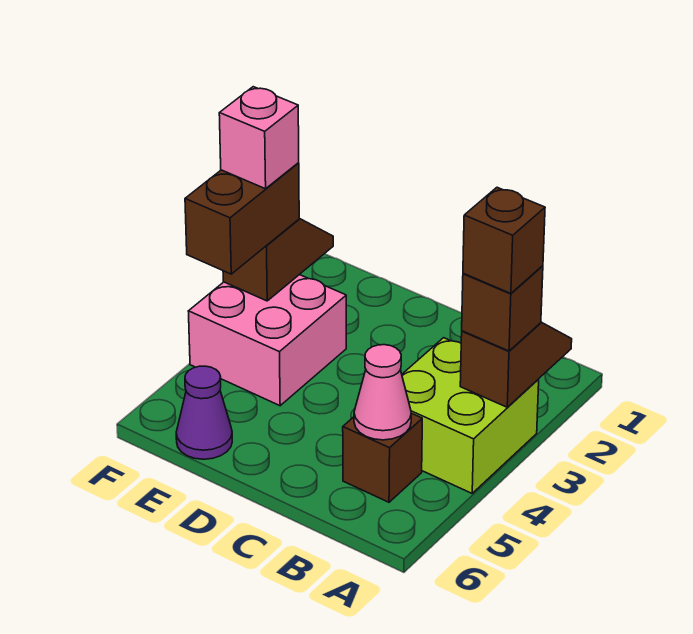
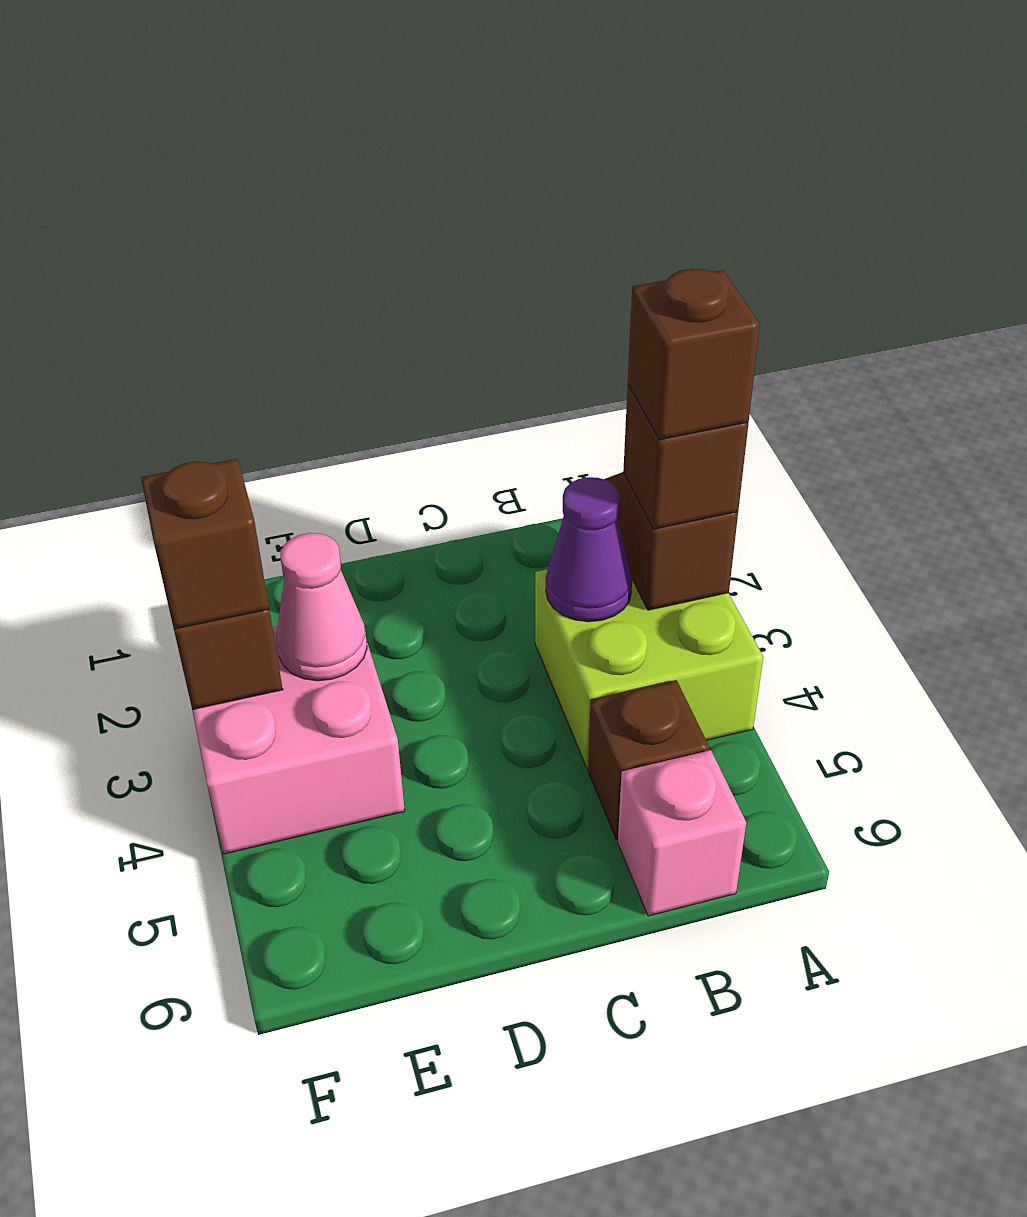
pink 1x1 cone [354,345,411,440] -> pink 1x1 cone moved to [277,533,367,681]
purple 1x1 cone [176,366,232,459] -> purple 1x1 cone moved to [546,477,632,622]
brown 1x2 brick [185,163,299,274] -> brown 1x1 brick [141,459,269,629]
pink 1x1 brick [219,87,299,189] -> pink 1x1 brick moved to [618,750,746,916]

